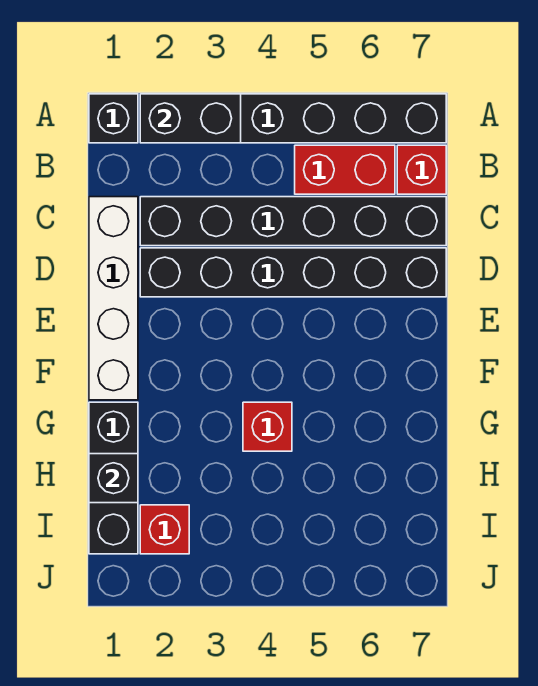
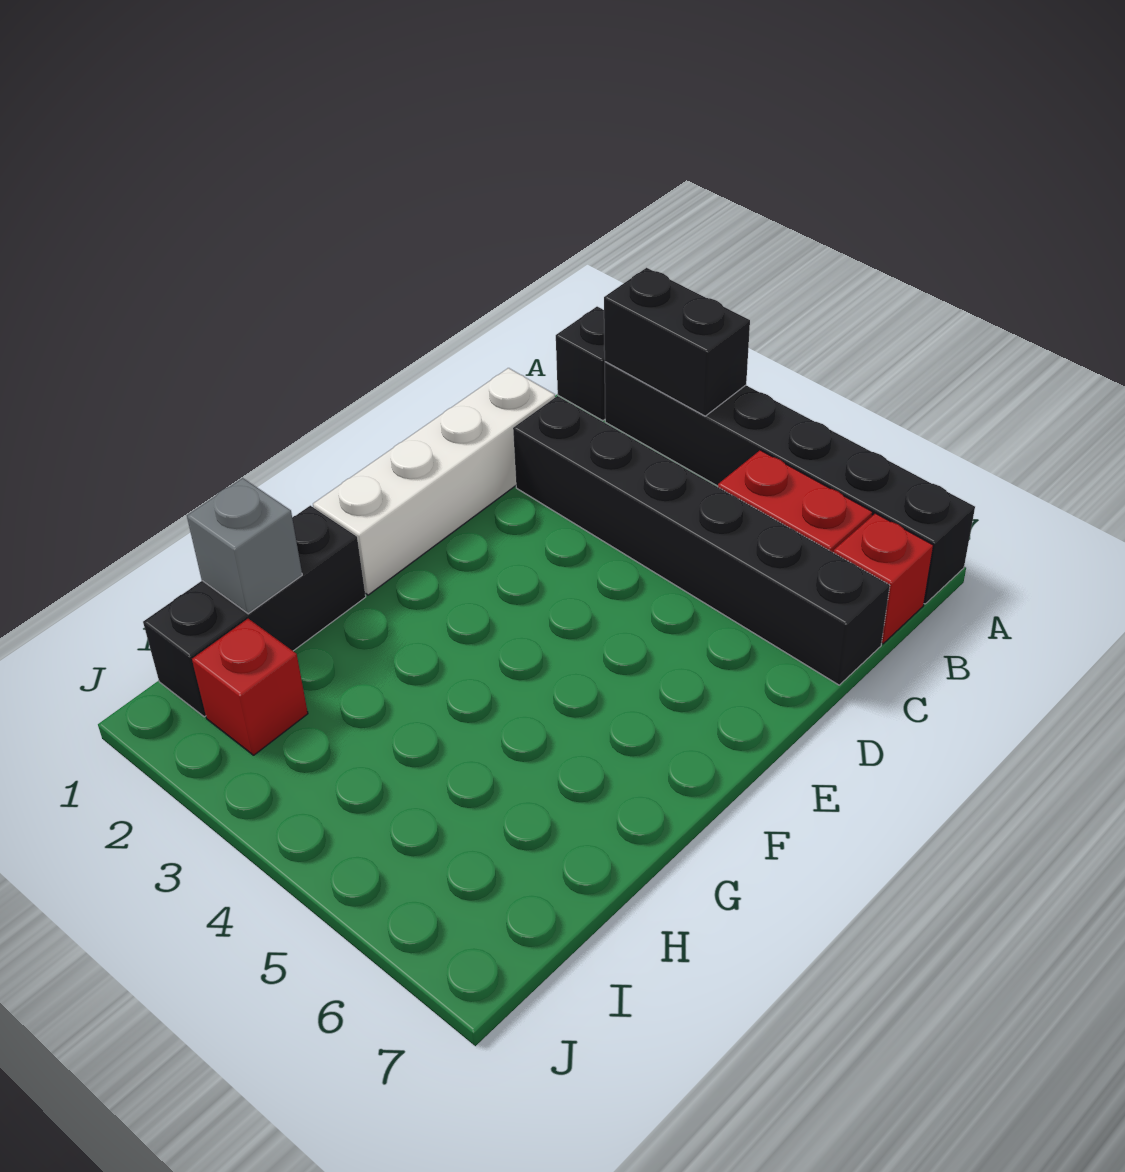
black 1x6 brick [140,248,446,297] -> none
red 1x1 brick [243,402,292,451] -> none
black 1x1 brick [89,454,138,503] -> grey 1x1 brick [187,478,302,614]

